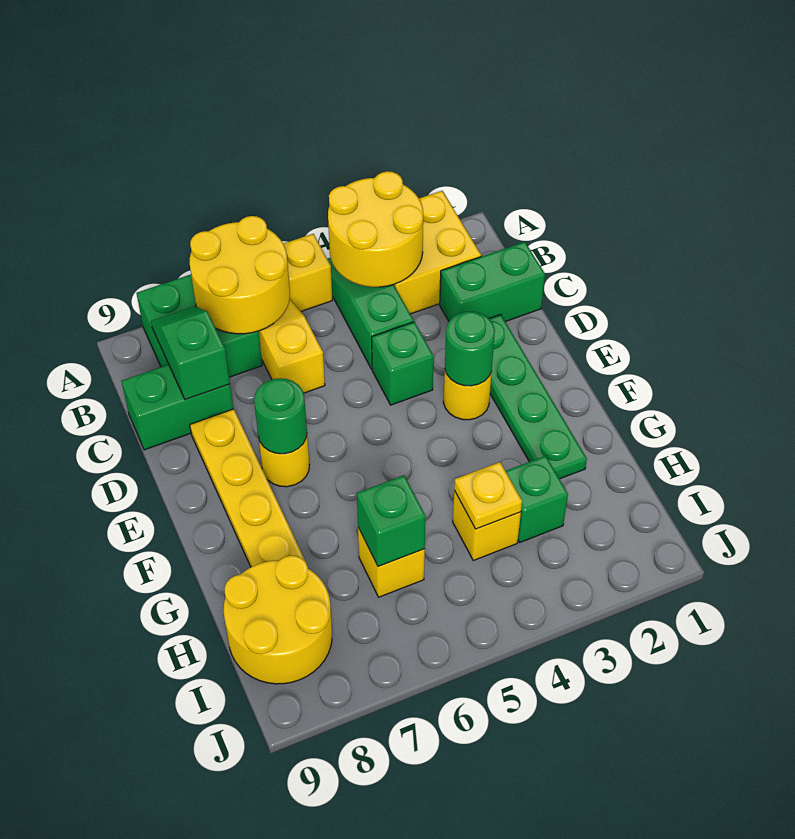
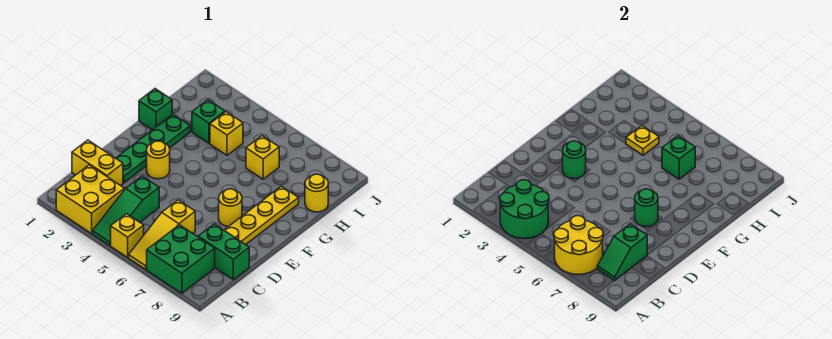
yellow 2x2 round brick [328,171,423,287] -> green 2x2 round brick [500,180,549,239]
green 1x2 brick [440,242,545,322] -> yellow 1x2 brick [72,140,123,186]
green 1x1 brick [372,322,434,405] -> green 1x1 brick moved to [139,89,172,130]
yellow 2x2 round brick [224,556,332,684] -> yellow 1x1 round brick [305,174,328,212]

